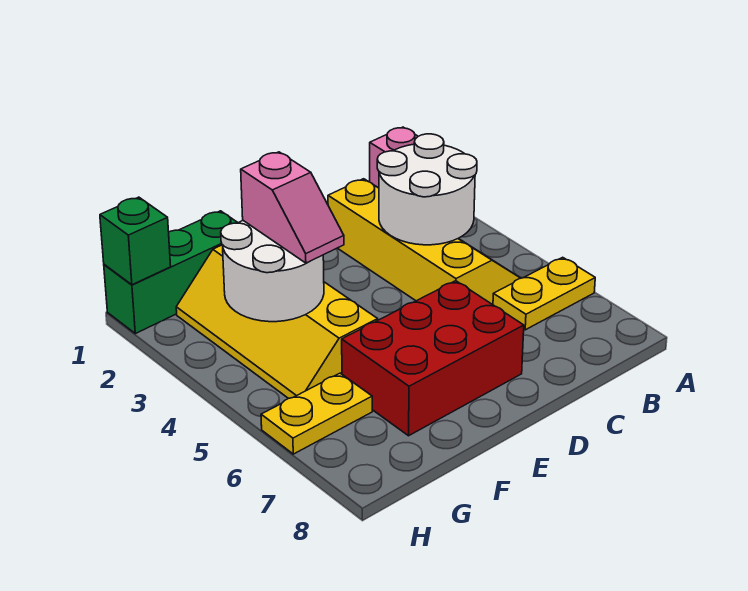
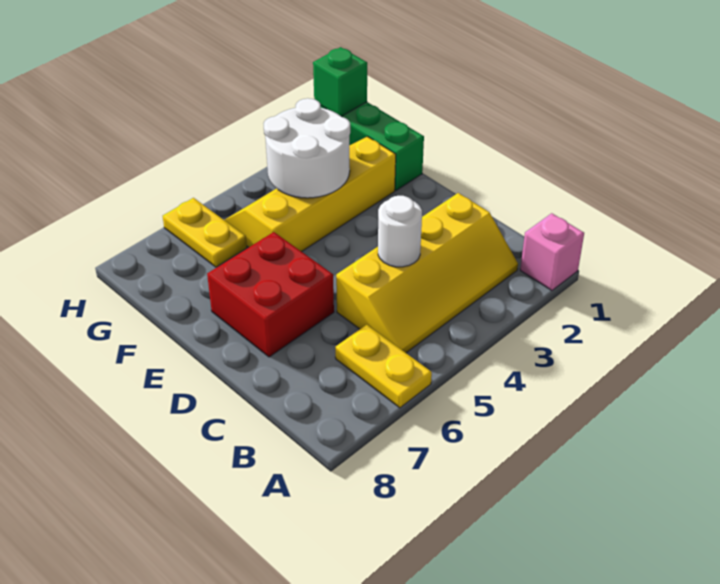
white 2x2 round brick [377,134,477,245] -> white 1x1 round brick [378,196,422,267]
red 2x3 brick [342,281,524,436] -> red 2x2 brick [207,232,334,357]
pink 1x2 slope [241,152,344,263] -> none

